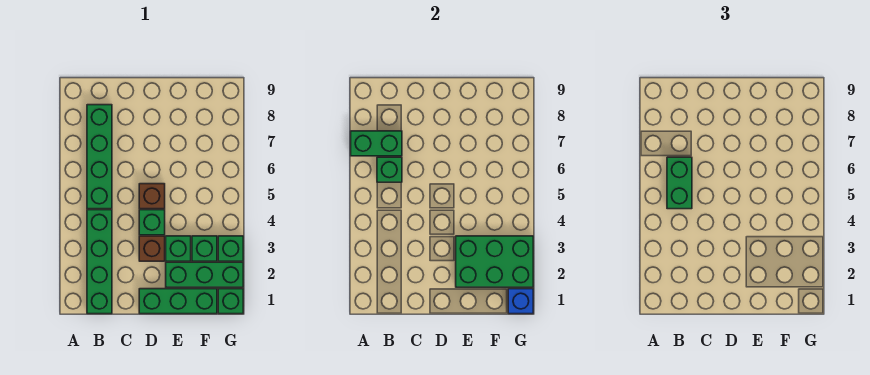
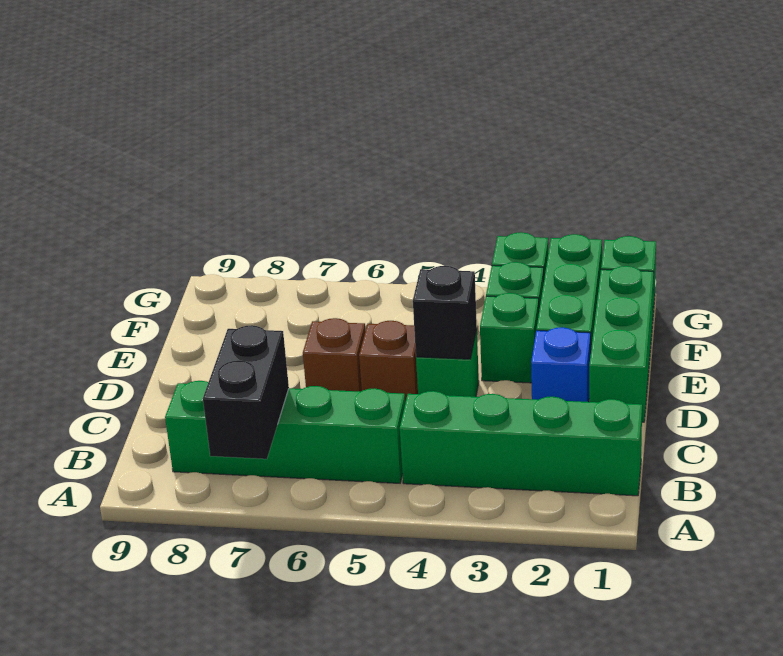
green 1x2 brick [351,131,402,156] -> black 1x2 brick [203,325,289,459]
green 1x2 brick [667,157,692,209] -> none
green 1x1 brick [377,157,402,182] -> none
brown 1x1 brick [139,236,165,261] -> brown 1x1 brick moved to [303,318,365,392]
none -> black 1x1 brick [413,266,477,359]
green 2x3 brick [456,236,533,287] -> none
blue 1x1 brick [508,289,533,314] -> blue 1x1 brick moved to [531,327,591,402]

